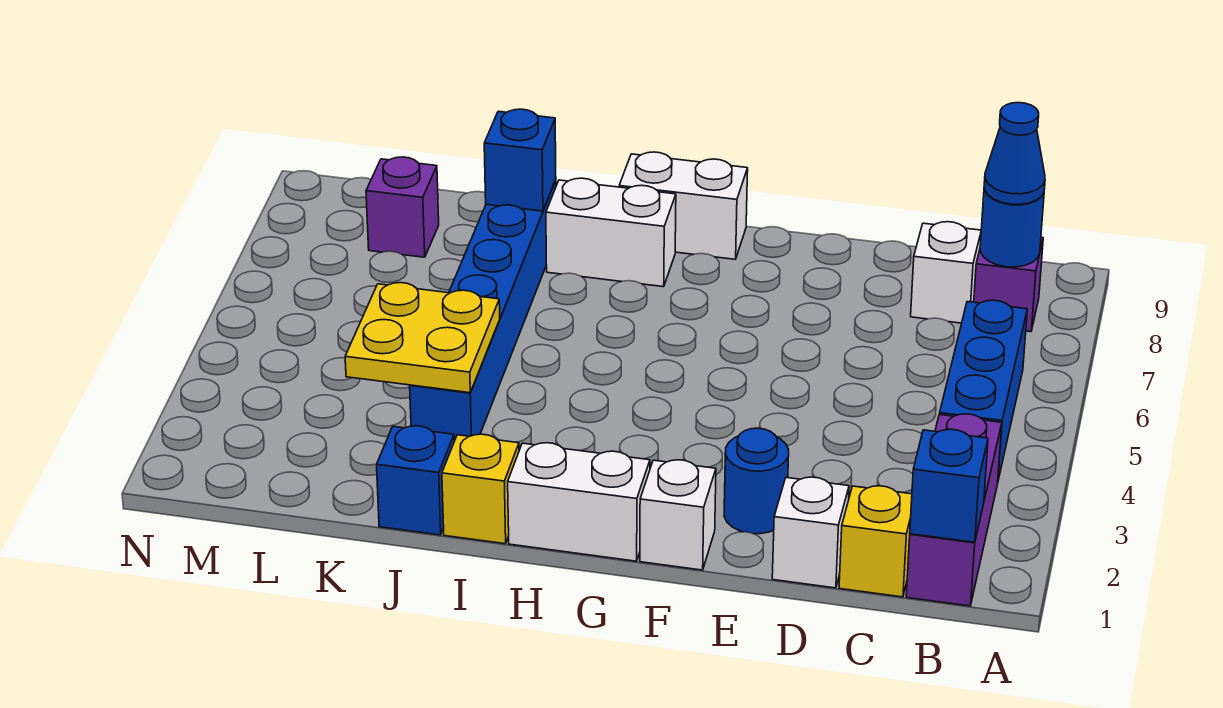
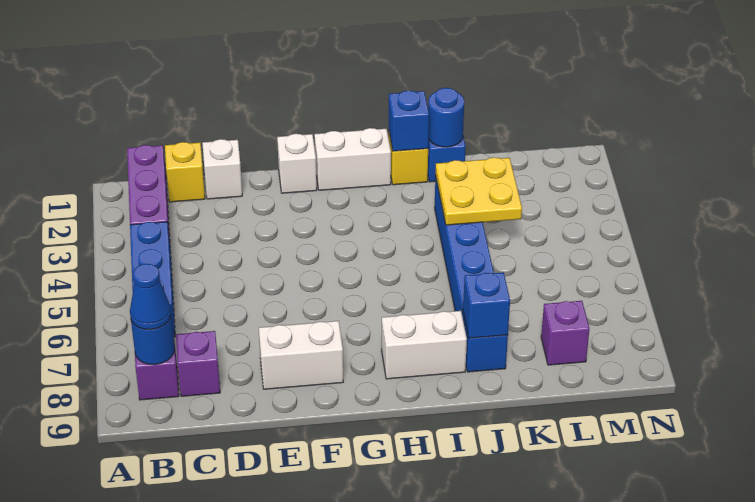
blue 1x1 brick [910,429,988,542] -> blue 1x1 brick moved to [389,91,429,151]
white 1x1 brick [911,222,981,323] -> purple 1x1 brick [176,331,220,396]
blue 1x1 round brick [724,428,789,534] -> blue 1x1 round brick moved to [428,88,464,147]
white 1x2 brick [619,152,748,259] -> white 1x2 brick moved to [259,321,343,389]

